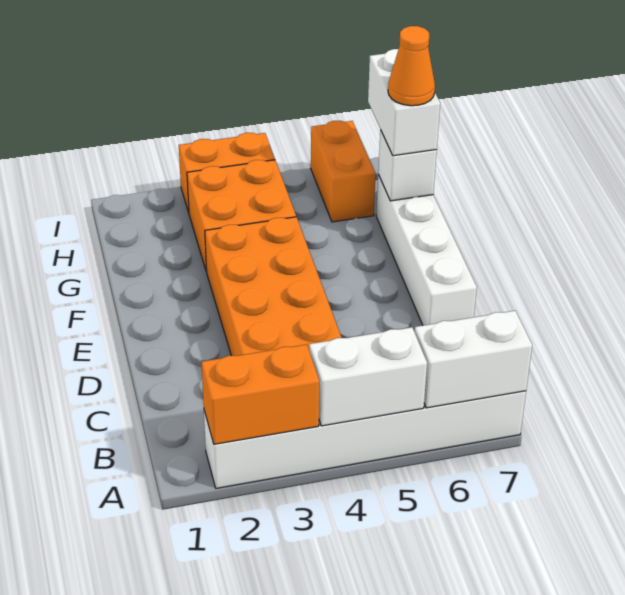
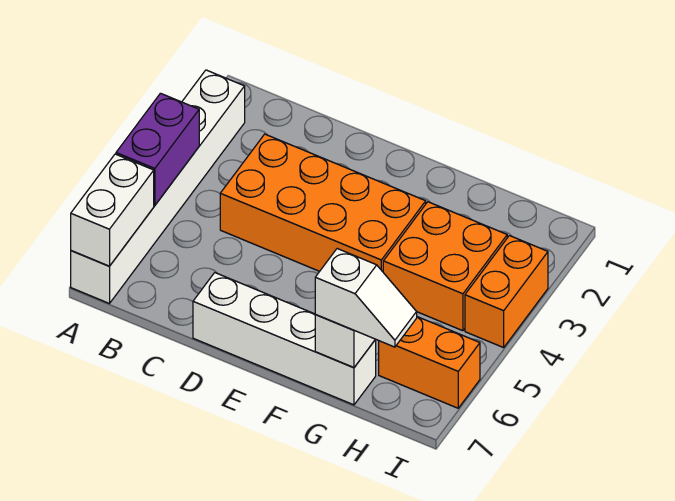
orange 1x2 brick [202,344,319,444] -> none
white 1x2 brick [309,327,427,426] -> purple 1x2 brick [116,93,199,205]
white 1x2 brick [368,49,440,156] -> white 1x2 slope [315,249,417,347]
orange 1x1 cone [388,26,435,106] -> none

